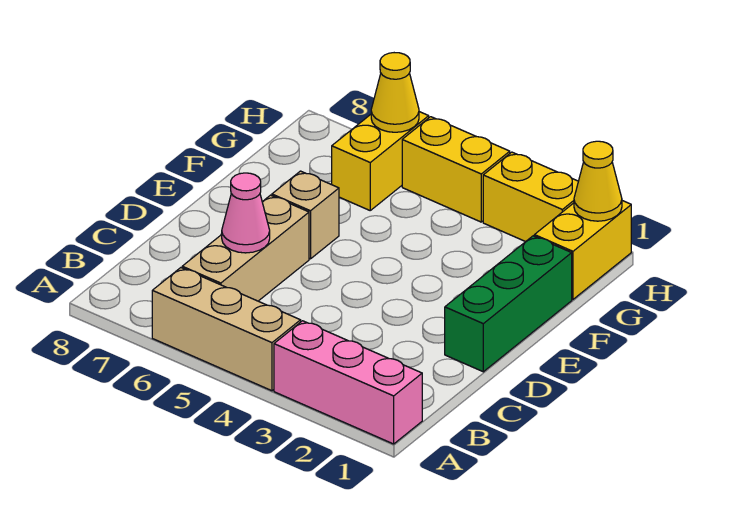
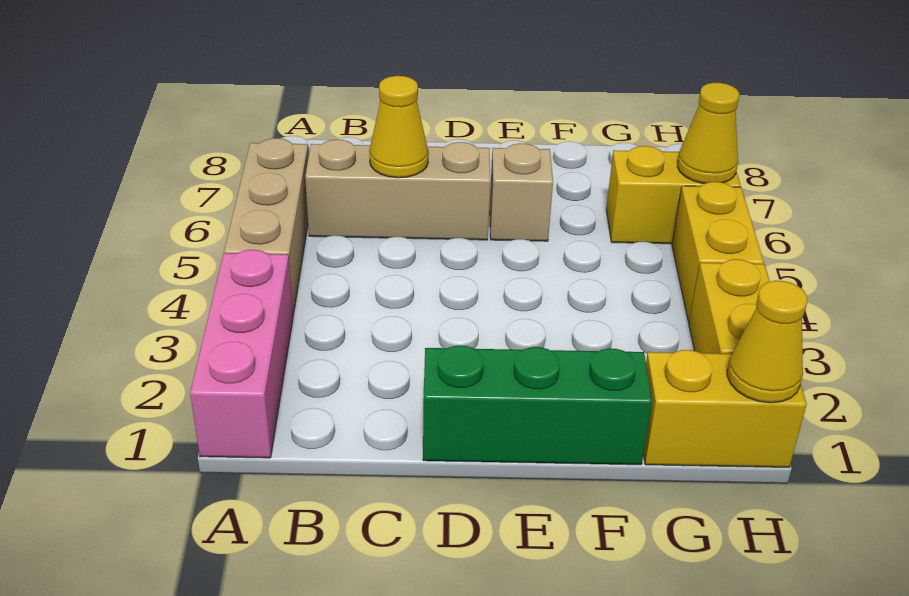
pink 1x1 cone [222,173,270,253] -> yellow 1x1 cone [369,76,429,178]

